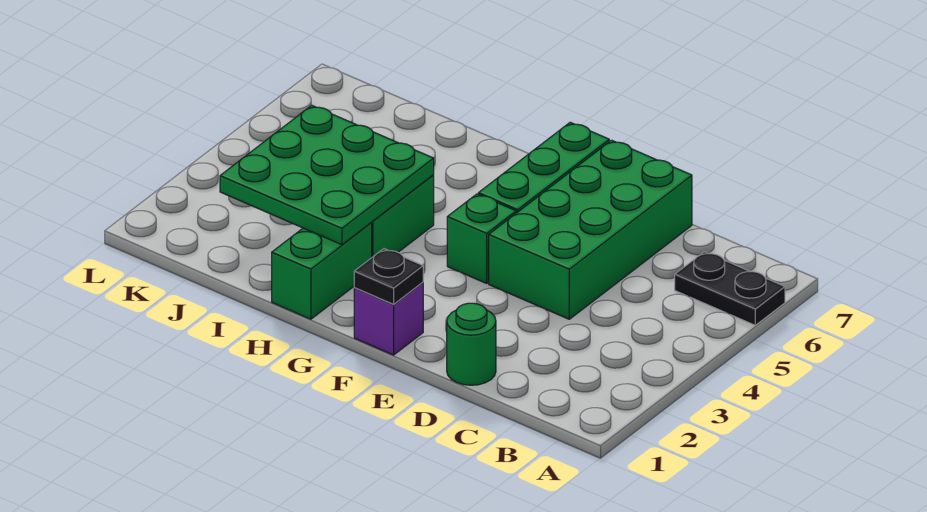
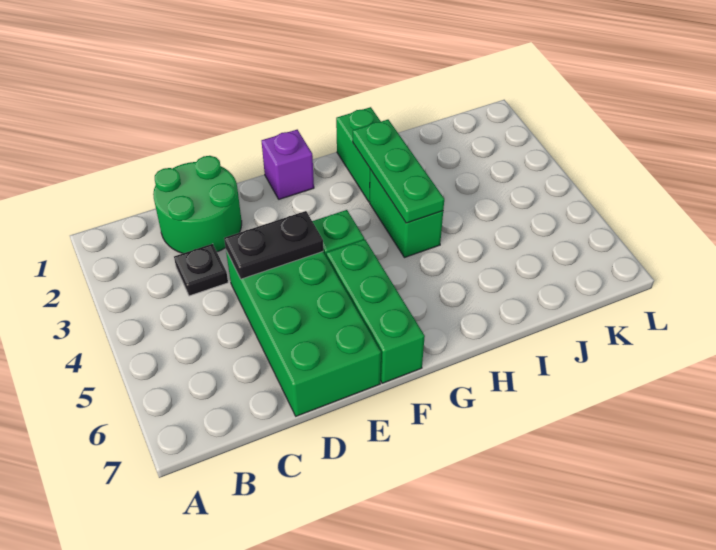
black 1x2 plate [675,252,785,325] -> black 1x2 plate moved to [224,211,323,279]
green 1x1 round brick [447,303,496,385] -> green 2x2 round brick [153,156,242,253]
black 1x1 plate [354,249,423,304] -> black 1x1 plate moved to [174,244,228,296]
green 3x3 plate [220,105,434,245] -> green 1x3 plate [353,120,444,223]

